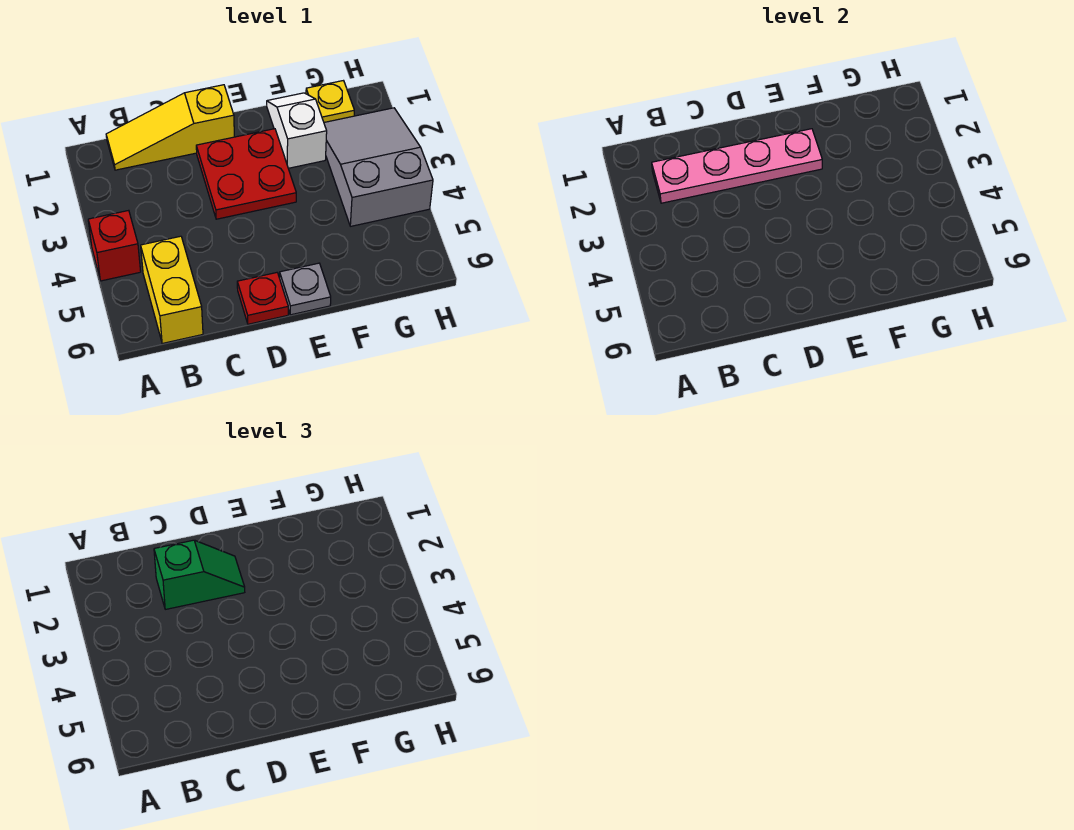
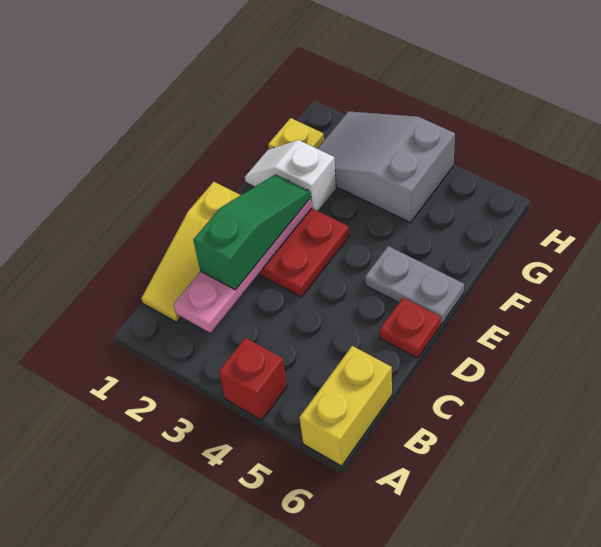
yellow 1x2 brick [141,236,203,344] -> yellow 1x2 brick turned to [299,346,392,466]
green 1x2 slope [154,540,245,609] -> green 1x3 slope [193,174,311,290]
grey 1x1 plate [280,263,331,315] -> grey 1x2 plate [365,246,464,324]

